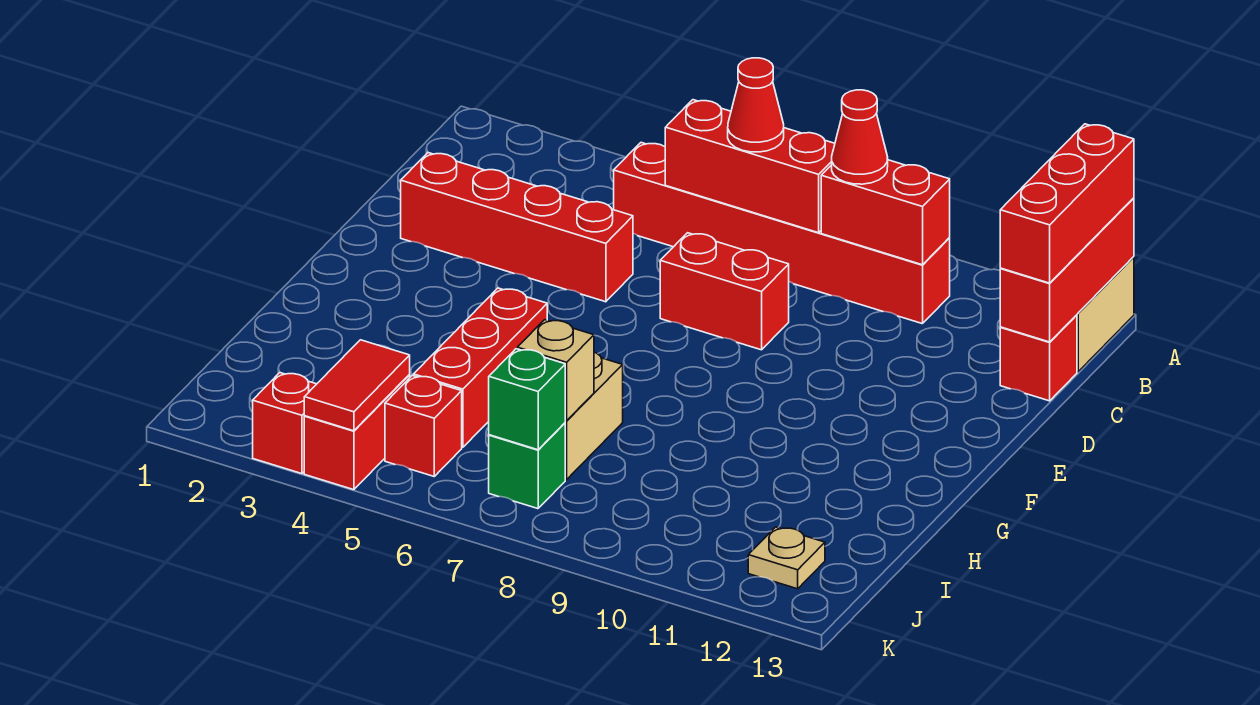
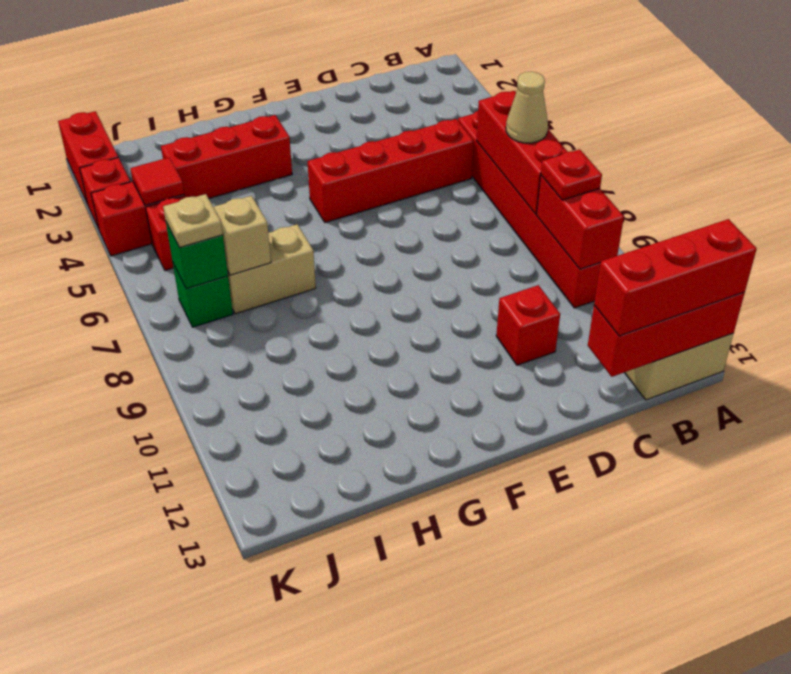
red 1x1 cone [728,58,784,152] -> tan 1x1 cone [506,72,548,143]
red 1x1 cone [832,90,888,184] -> red 1x1 plate [541,149,602,200]
red 1x1 brick [1000,315,1077,401] -> red 1x1 brick moved to [496,285,560,365]
red 1x4 brick [401,153,633,302] -> red 1x4 brick turned to [308,119,474,222]
red 1x2 brick [660,233,789,350] -> red 1x2 brick moved to [58,111,118,203]
red 1x3 brick [414,288,547,447] -> red 1x3 brick moved to [161,115,292,198]
red 1x2 tile [304,340,410,431] -> red 1x1 tile [130,157,184,205]
tan 1x1 plate [748,527,825,589] -> tan 1x1 plate moved to [163,194,223,248]

